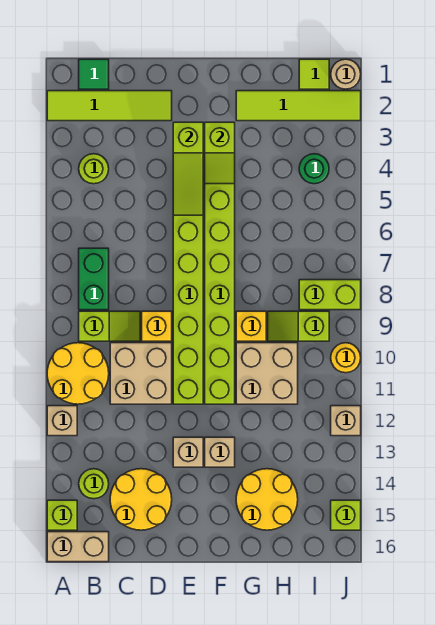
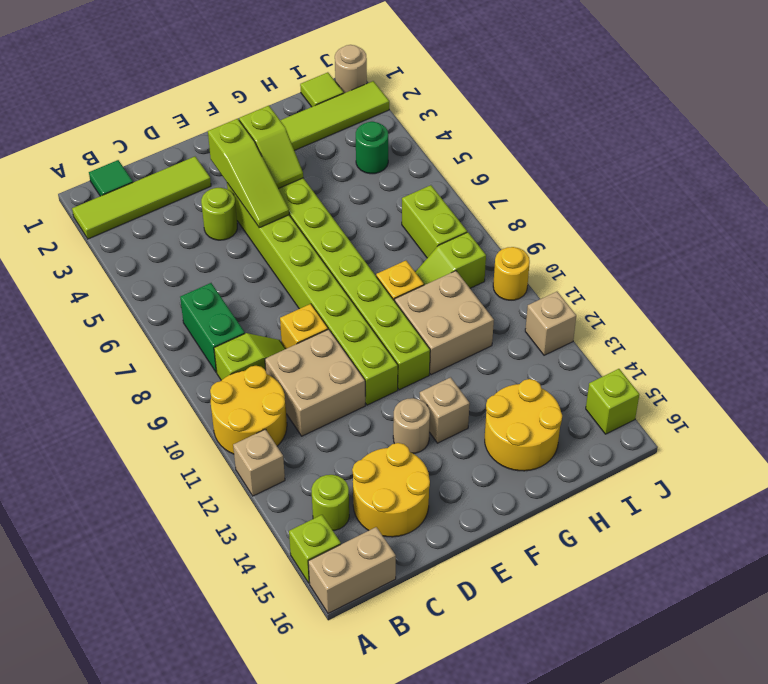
lime 1x1 round brick [79,154,109,184] -> lime 1x1 round brick moved to [201,188,237,240]
tan 1x1 brick [173,437,203,467] -> tan 1x1 round brick [393,398,430,453]
lime 1x2 brick [299,280,361,310] -> lime 1x2 brick turned to [402,185,467,258]

